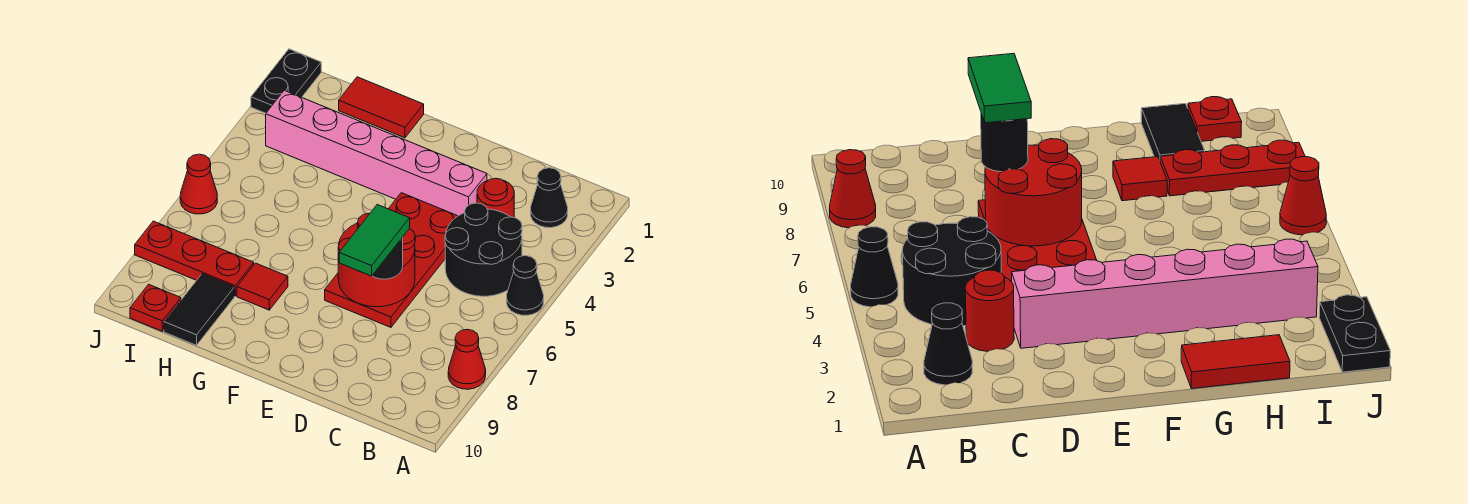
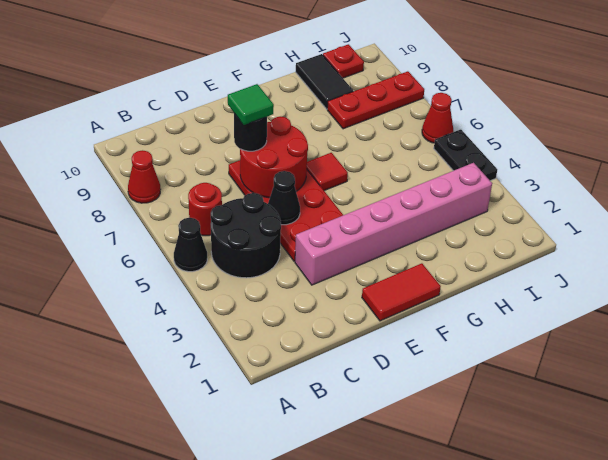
black 1x1 cone [531,168,568,228] -> black 1x1 cone moved to [268,171,300,225]
red 1x1 round brick [477,178,514,218] -> red 1x1 round brick moved to [188,183,222,236]
green 1x2 tile [339,205,410,276] -> green 1x1 tile [228,84,274,125]
red 1x2 tile [339,77,424,138] -> red 1x2 tile moved to [362,263,441,321]
red 1x1 tile [237,263,288,310] -> red 1x1 tile moved to [307,153,348,191]
black 1x2 plate [251,49,321,113] -> black 1x2 plate moved to [434,129,497,181]

